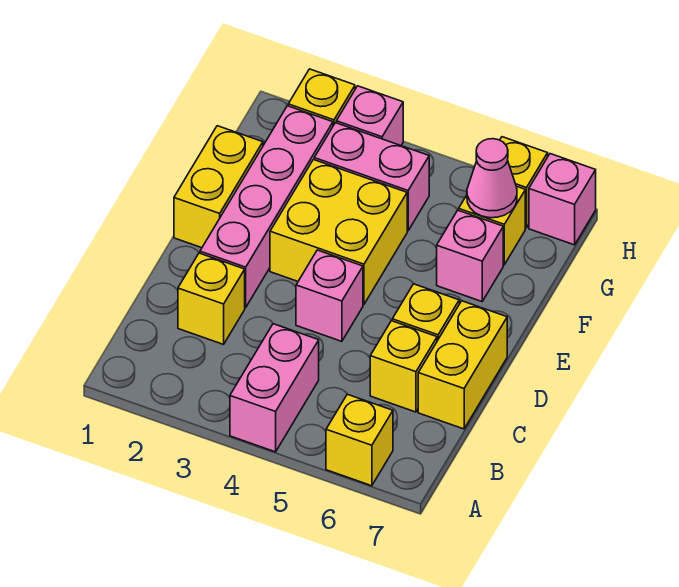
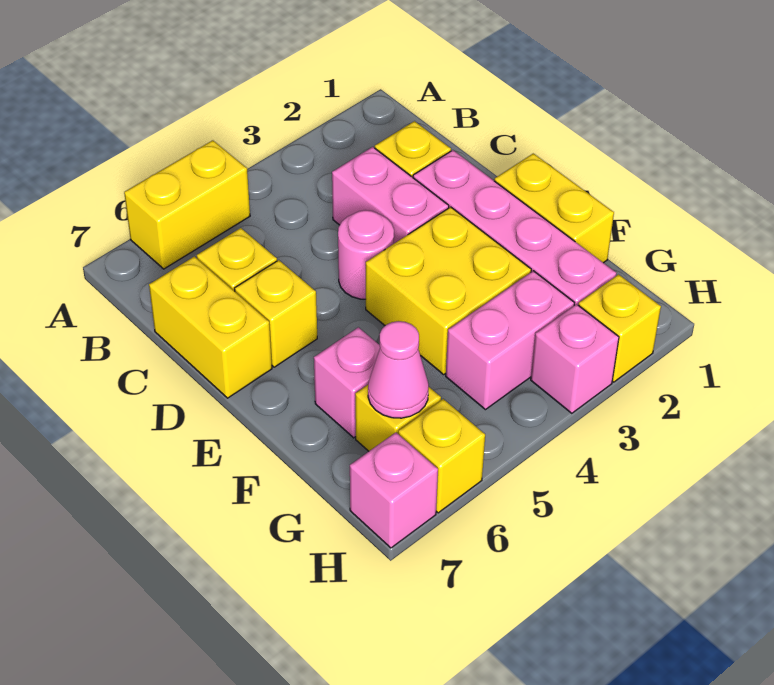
pink 1x2 brick [230,324,319,452] -> pink 1x2 brick moved to [332,147,449,243]
yellow 1x1 brick [326,394,393,486] -> yellow 1x2 brick [124,140,250,269]
pink 1x1 brick [296,250,363,341] -> pink 1x1 round brick [338,210,394,299]

